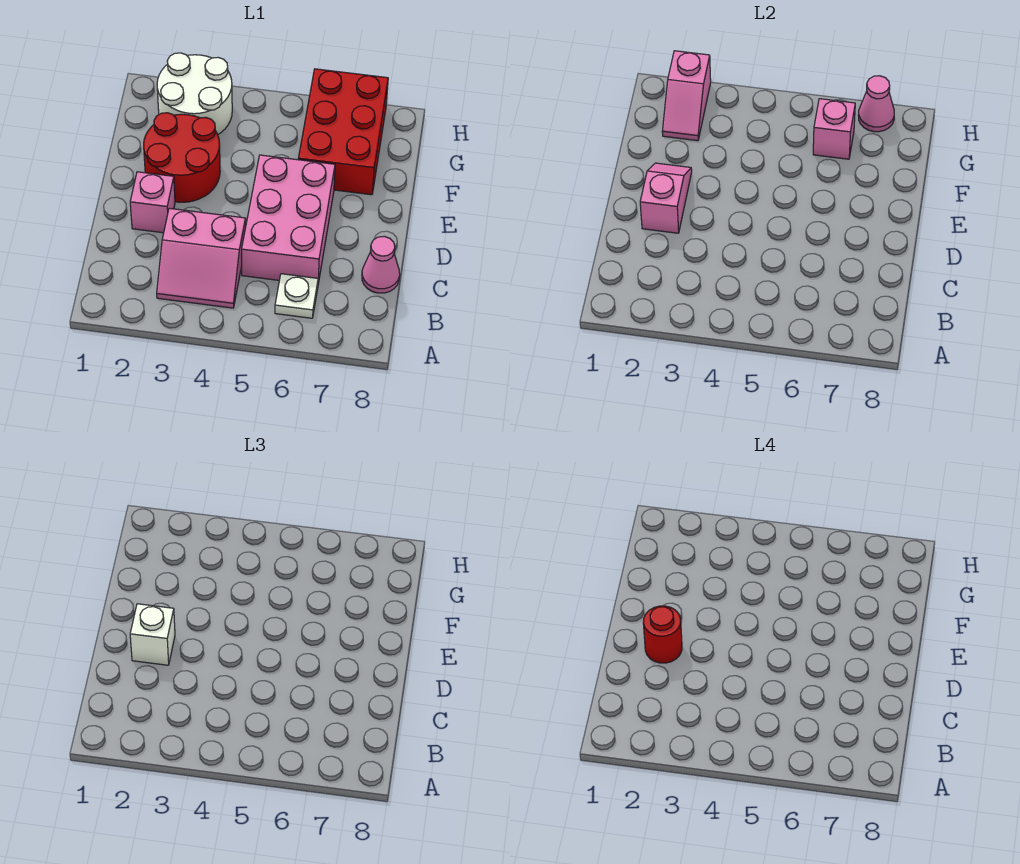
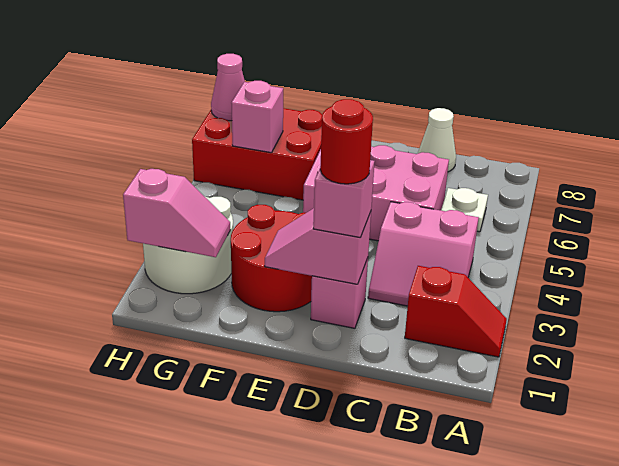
none -> red 1x2 slope [405,266,507,357]
pink 2x2 slope [157,208,246,308] -> pink 2x2 slope turned to [368,202,479,306]
pink 1x1 cone [362,236,400,293] -> white 1x1 cone [418,108,456,172]
white 1x1 brick [130,604,175,665] -> pink 1x1 brick [313,160,375,238]

